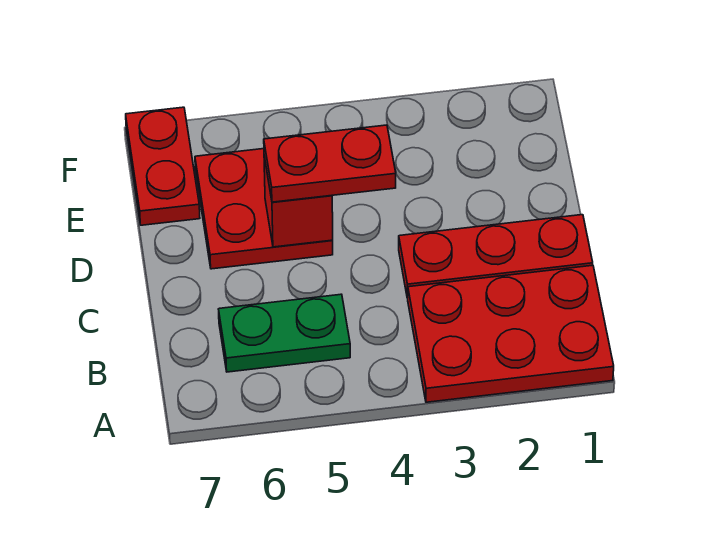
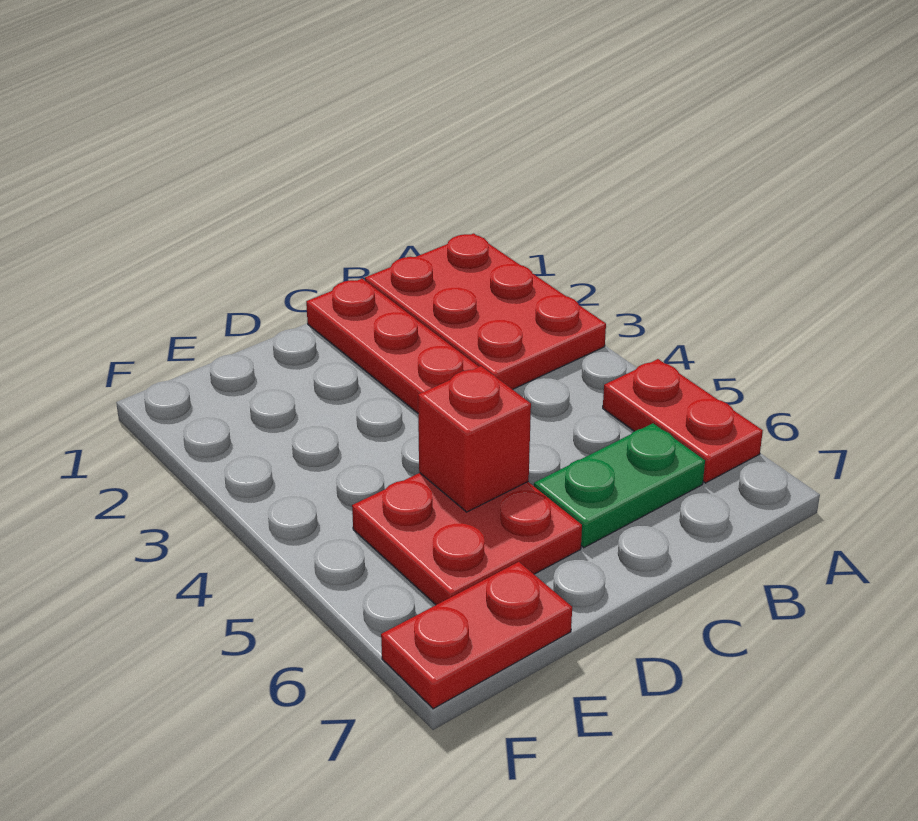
green 1x2 plate [219,294,350,372] -> green 1x2 plate turned to [534,423,705,548]
red 1x2 plate [264,125,396,202] -> red 1x2 plate moved to [603,359,763,483]

